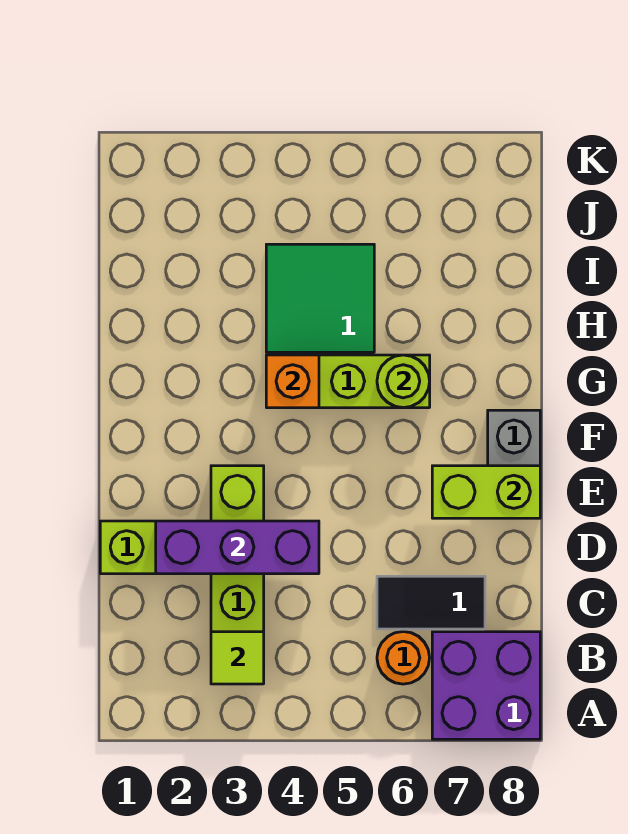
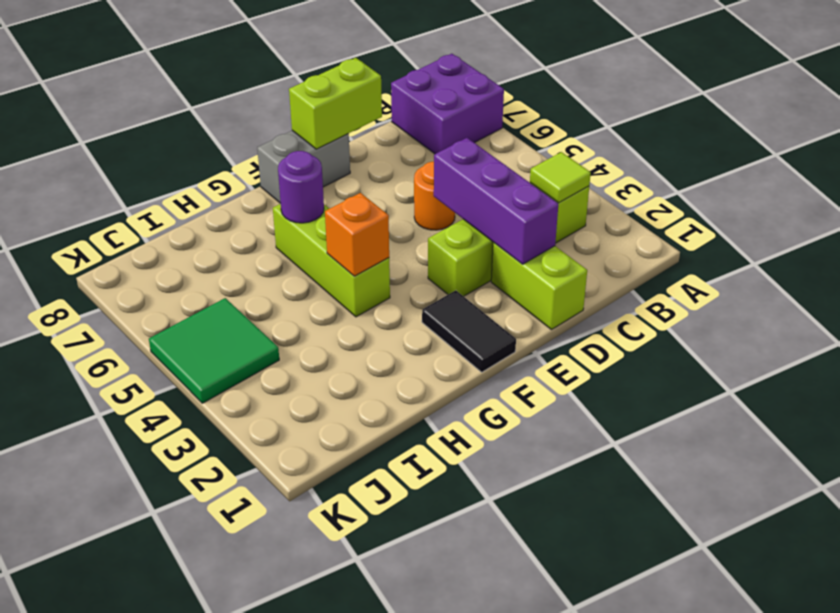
orange 1x1 round brick [377,632,430,684] -> orange 1x1 round brick moved to [414,162,455,230]
black 1x2 tile [377,576,485,629] -> black 1x2 tile moved to [422,290,516,372]
lime 1x2 brick [432,466,540,518] -> lime 1x2 brick turned to [289,58,382,149]
lime 1x1 round brick [377,355,430,408] -> purple 1x1 round brick [278,151,324,223]
green 2x2 tile [266,244,374,352] -> green 2x2 tile moved to [149,298,279,403]

